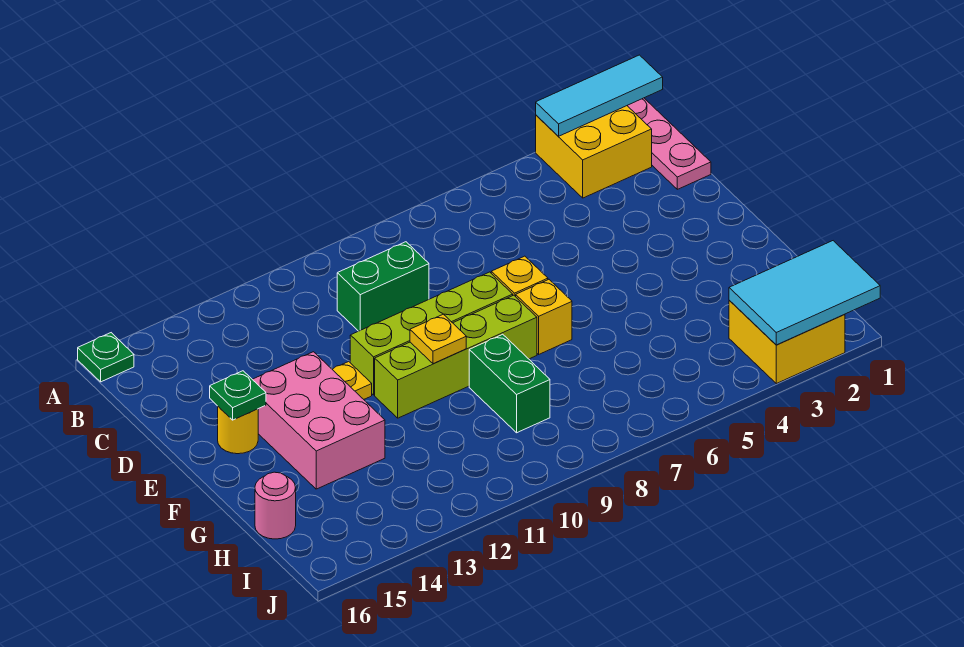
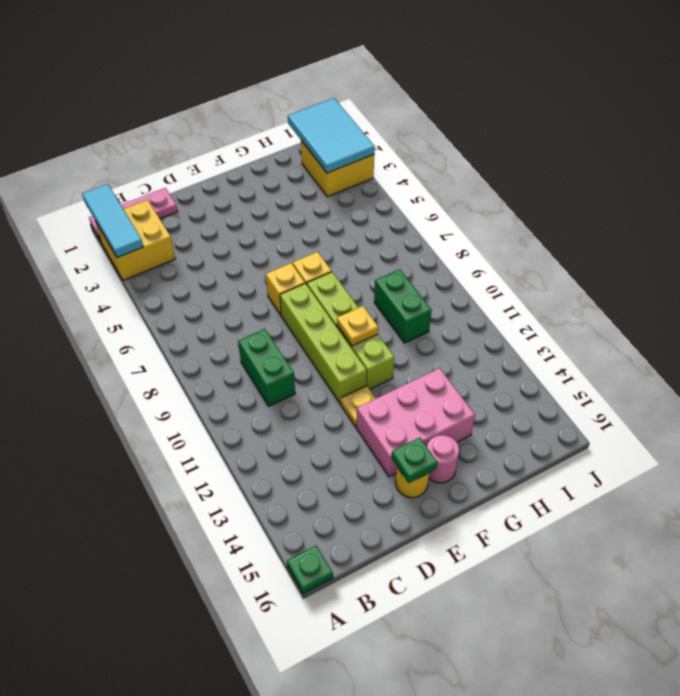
green 1x2 brick [469,334,550,433] -> green 1x2 brick turned to [374,269,432,343]
pink 1x1 round brick [255,472,296,539] -> pink 1x1 round brick moved to [427,435,459,483]

